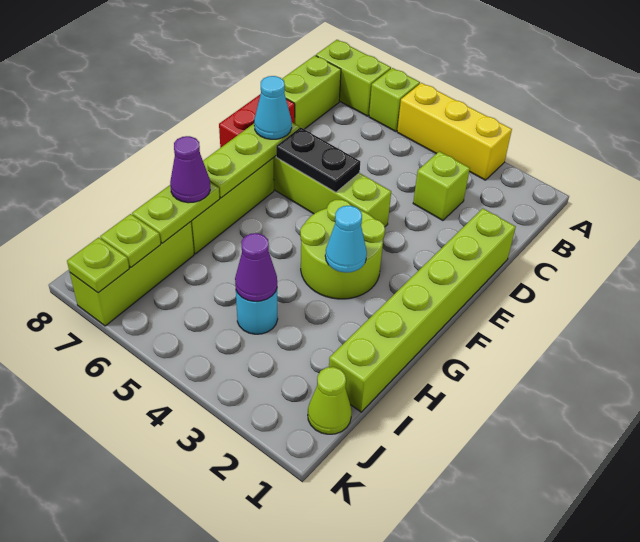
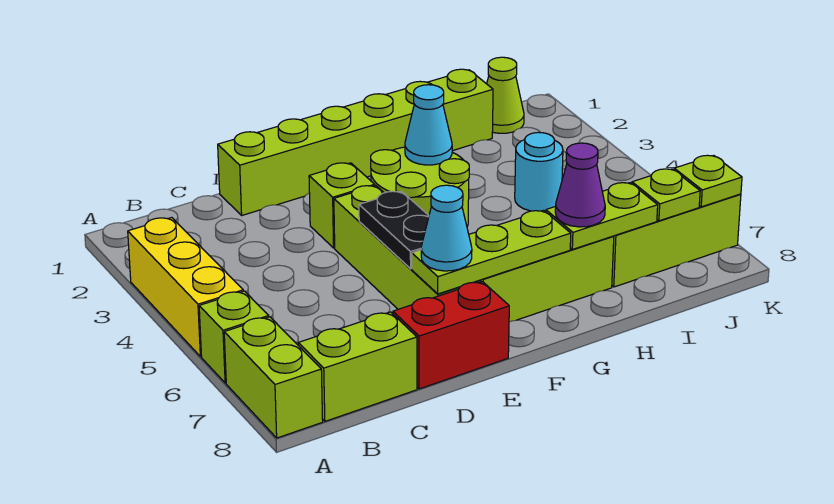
lime 1x1 brick [413,151,470,221] -> lime 1x1 brick moved to [309,163,375,248]
purple 1x1 cone [235,233,277,301] -> none

